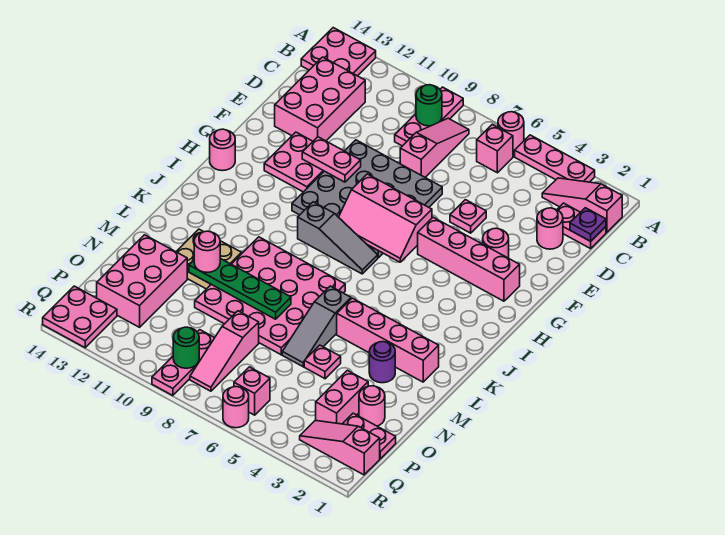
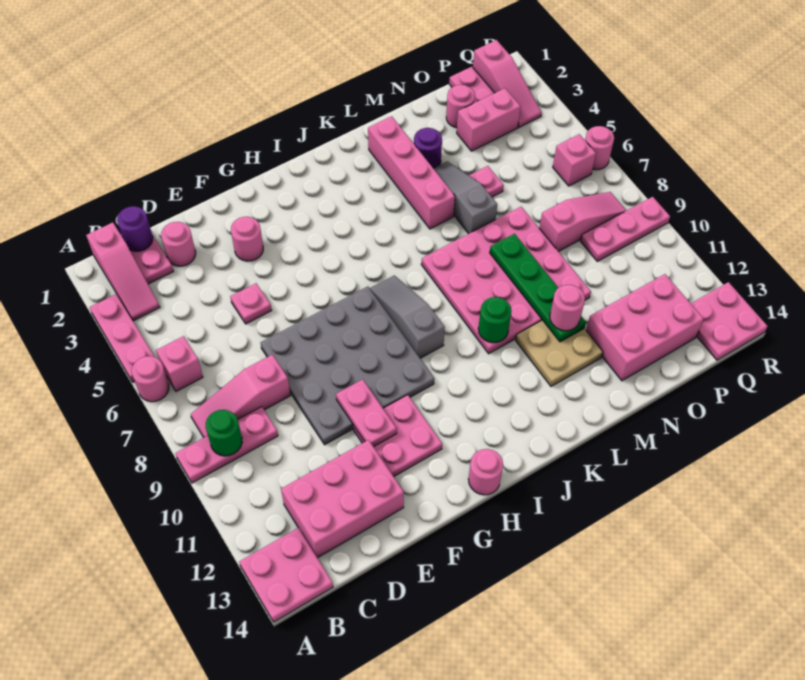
purple 1x1 plate [570,208,606,241] -> purple 1x1 round brick [117,206,153,251]
pink 1x4 brick [417,217,520,301] -> none
pink 2x3 slope [339,174,432,262] -> none
grey 1x3 slope [282,286,351,367] -> grey 1x3 slope turned to [433,161,497,234]
green 1x1 round brick [173,327,199,368] -> green 1x1 round brick moved to [478,297,511,343]

